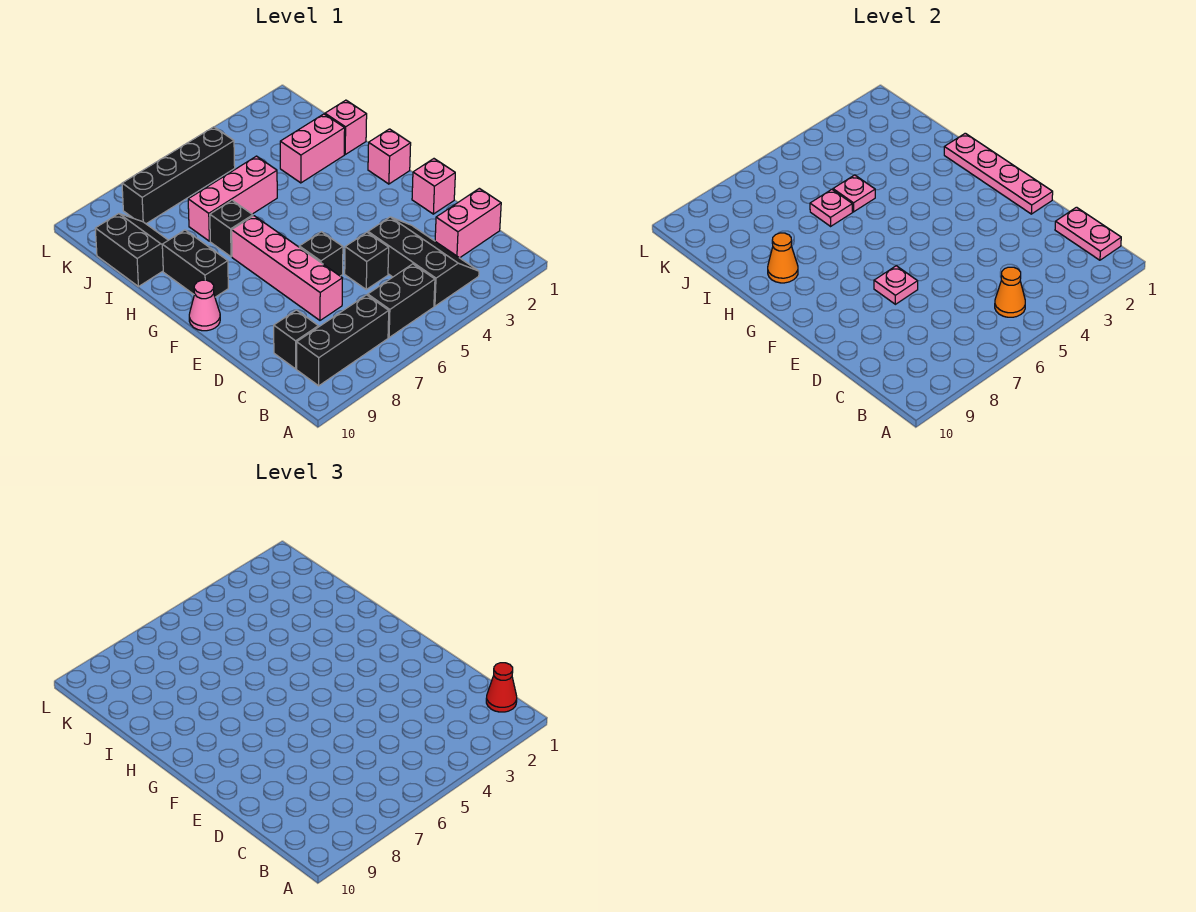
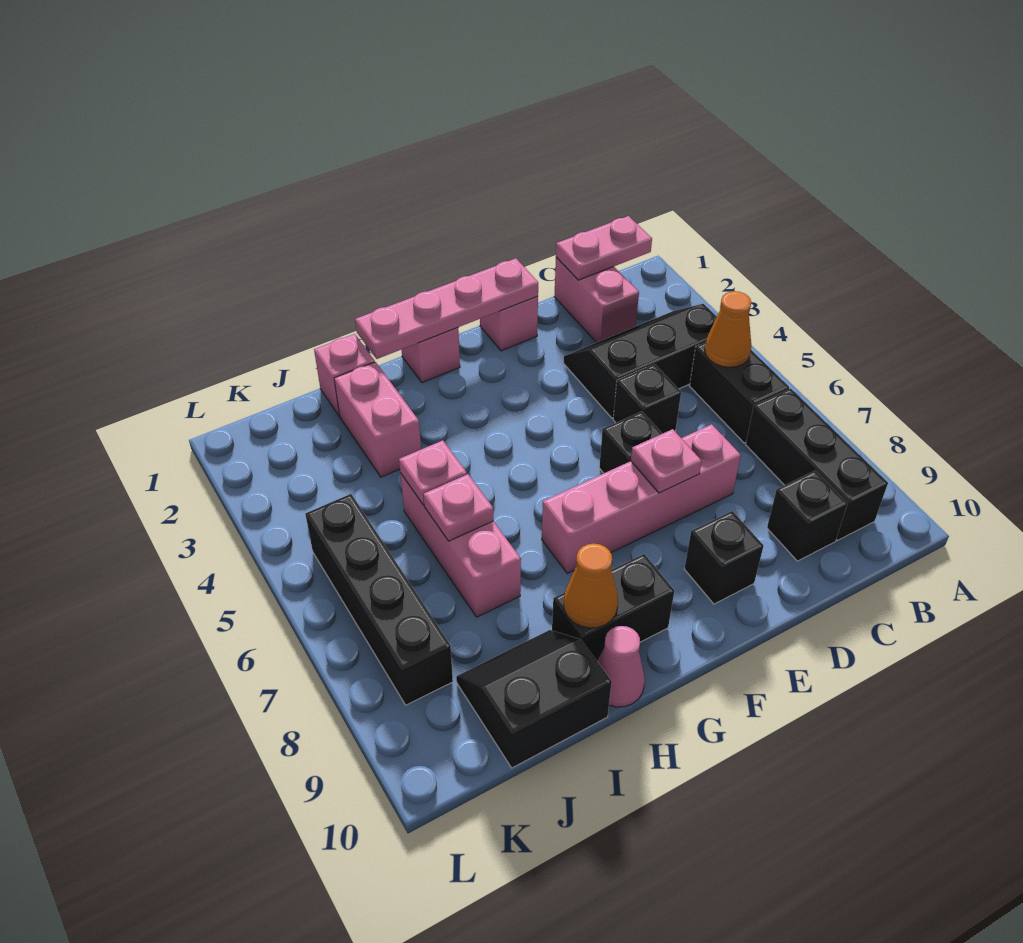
red 1x1 cone [486,663,517,712] -> none
pink 1x1 cone [189,280,220,331] -> pink 1x1 cone moved to [597,626,645,707]
black 1x1 brick [210,200,253,257] -> black 1x1 brick moved to [684,511,763,604]

